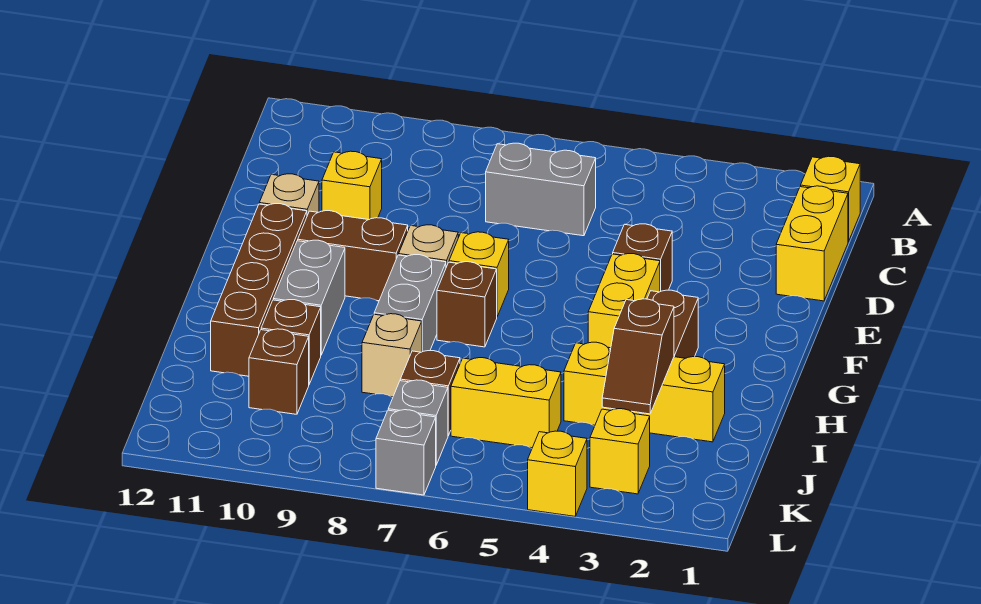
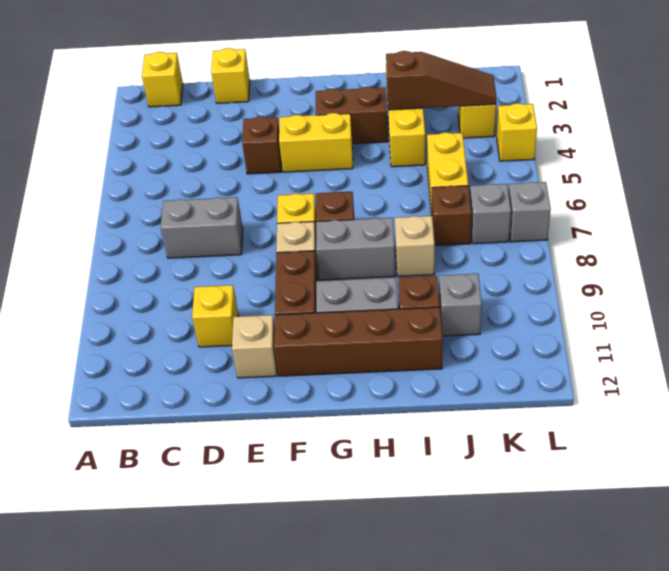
yellow 1x2 brick [776,186,848,301] -> yellow 1x1 brick [211,48,250,103]
grey 1x2 brick [486,143,596,236] -> grey 1x2 brick turned to [160,197,243,258]
brown 1x2 slope [602,299,674,414] -> brown 1x3 slope [386,51,497,110]
brown 1x1 brick [249,329,309,414] -> grey 1x1 brick [439,274,482,336]

